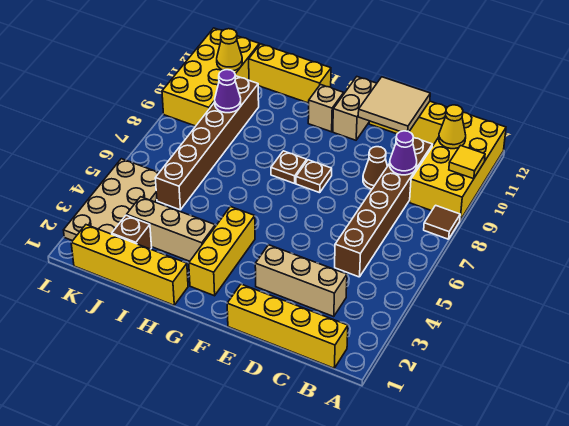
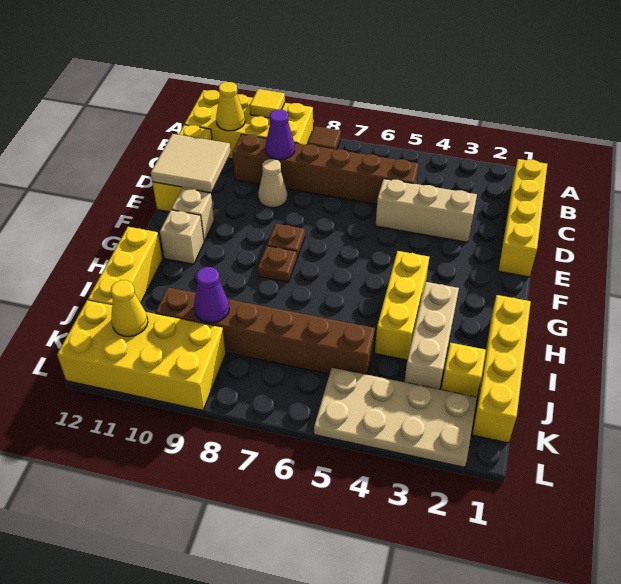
tan 1x3 brick [255,245,347,317] -> tan 1x3 brick turned to [375,179,477,242]
brown 1x1 cone [363,147,387,189] -> tan 1x1 cone [258,159,287,208]
tan 1x2 brick [333,77,377,140] -> tan 1x1 brick [171,189,214,241]
yellow 1x3 brick [189,207,255,296] -> yellow 1x3 brick turned to [375,251,429,360]
brown 1x1 brick [112,215,152,249] -> yellow 1x1 brick [441,343,486,397]

